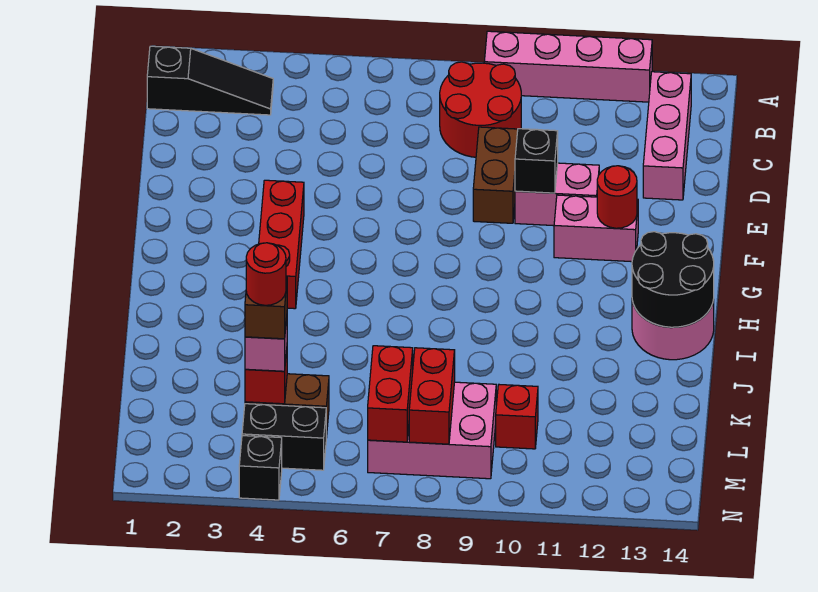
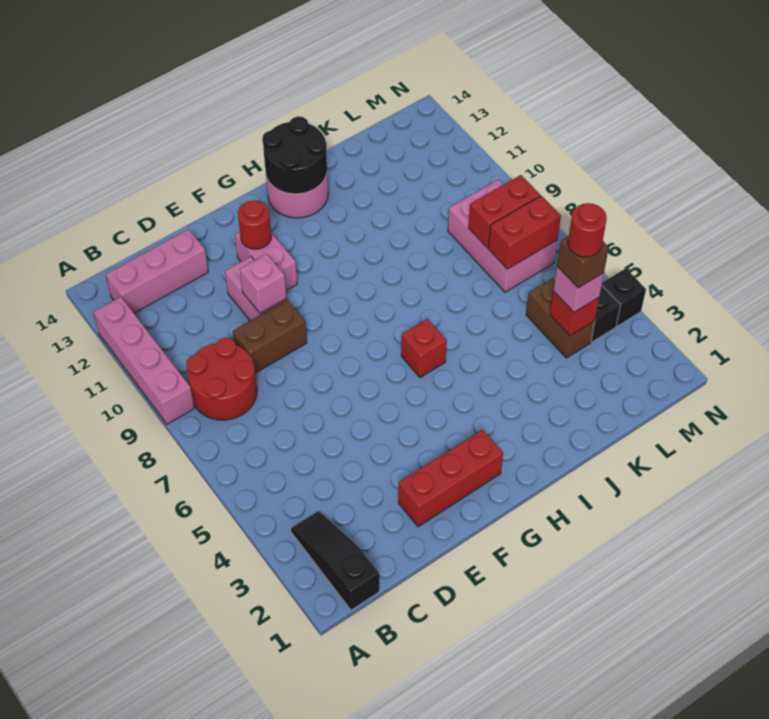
black 1x1 brick [515,129,558,193] -> pink 1x1 brick [240,254,286,313]
red 1x3 brick [259,180,304,309] -> red 1x3 brick moved to [398,430,503,527]
red 1x1 brick [496,385,538,449] -> red 1x1 brick moved to [401,319,447,378]

